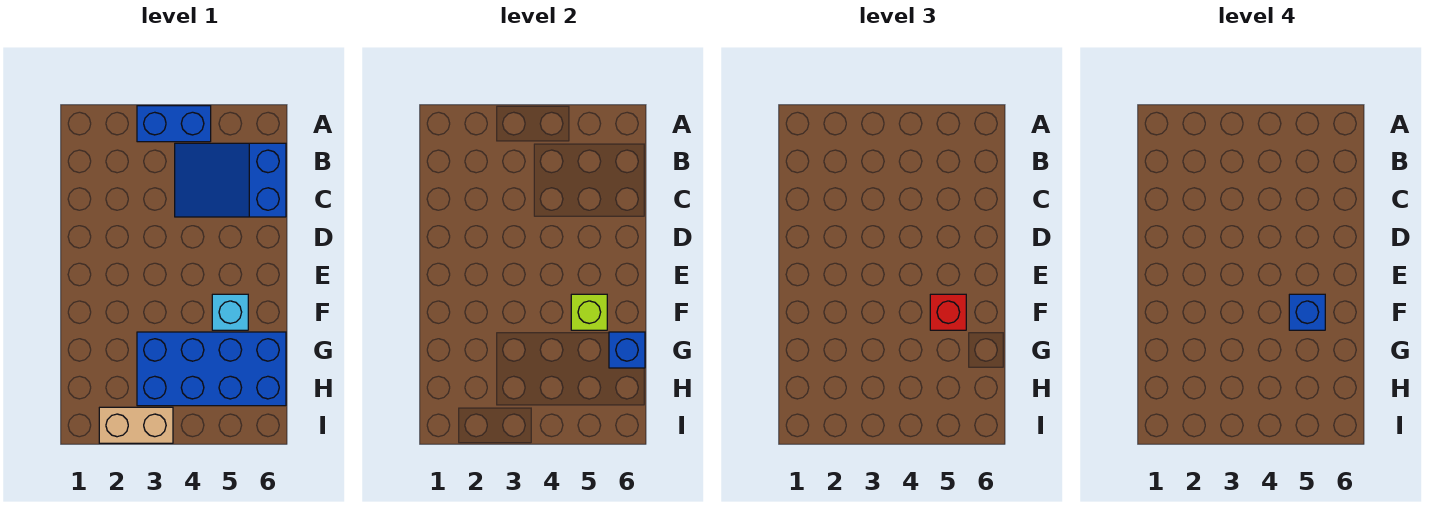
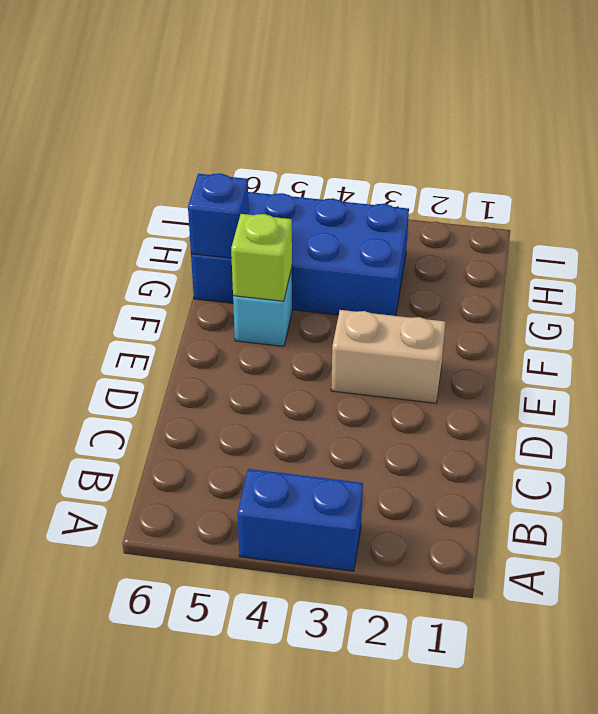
blue 2x3 slope [175,143,286,217] -> none
red 1x1 brick [930,294,966,330] -> none
blue 1x1 brick [1289,294,1325,330] -> none
tan 1x2 brick [99,407,173,443] -> tan 1x2 brick moved to [331,310,445,403]

